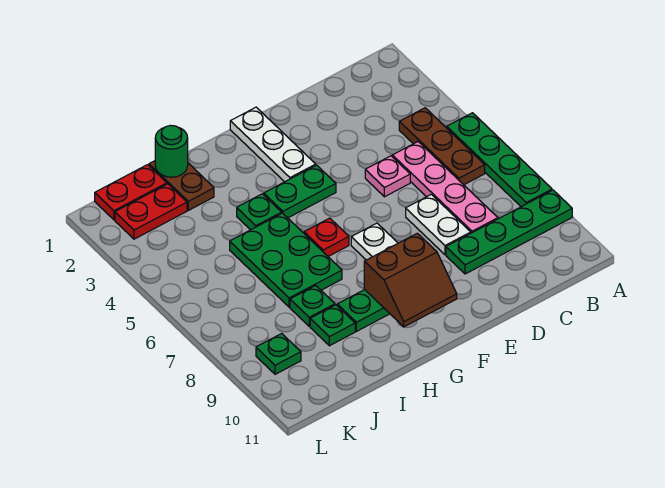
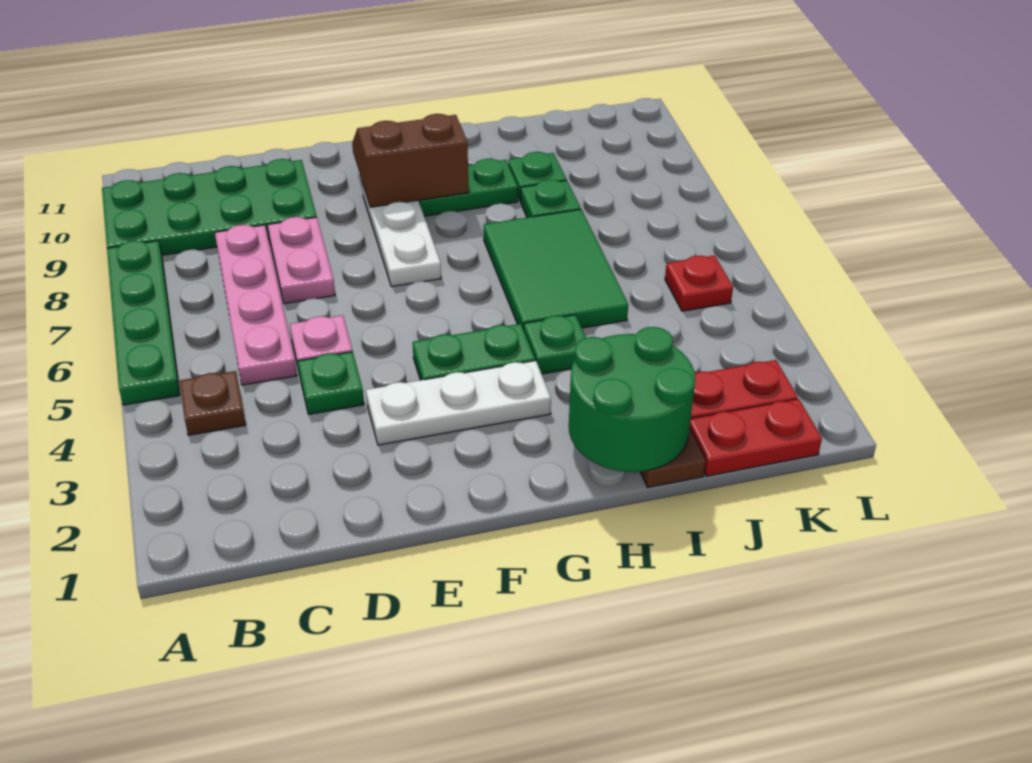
green 1x4 plate [446,190,572,274] -> green 2x4 plate [102,159,317,255]
brown 1x3 plate [399,108,485,185] -> brown 1x1 plate [180,371,246,435]
white 1x2 plate [406,194,471,255] -> pink 1x2 plate [268,217,335,304]
white 1x3 plate [230,107,316,182] -> white 1x3 plate turned to [366,361,551,445]
red 1x1 plate [304,218,349,256] -> red 1x1 plate moved to [665,255,733,311]
green 2x3 plate [230,213,342,307] -> green 2x3 tile [484,209,628,329]
green 1x1 round brick [155,125,188,177] -> green 2x2 round brick [569,327,695,472]
green 1x1 plate [256,333,301,374] -> green 1x1 plate moved to [298,352,364,414]

